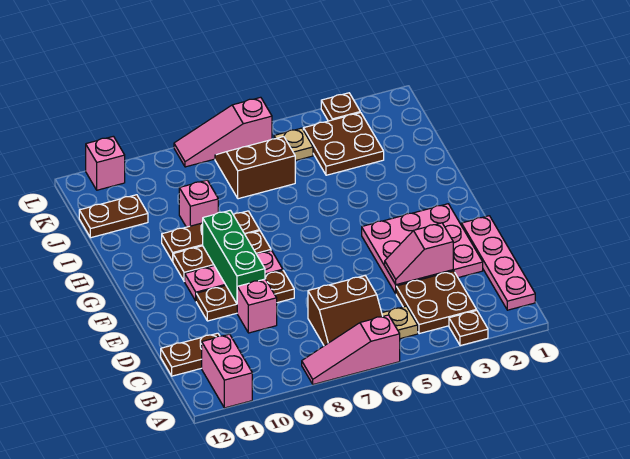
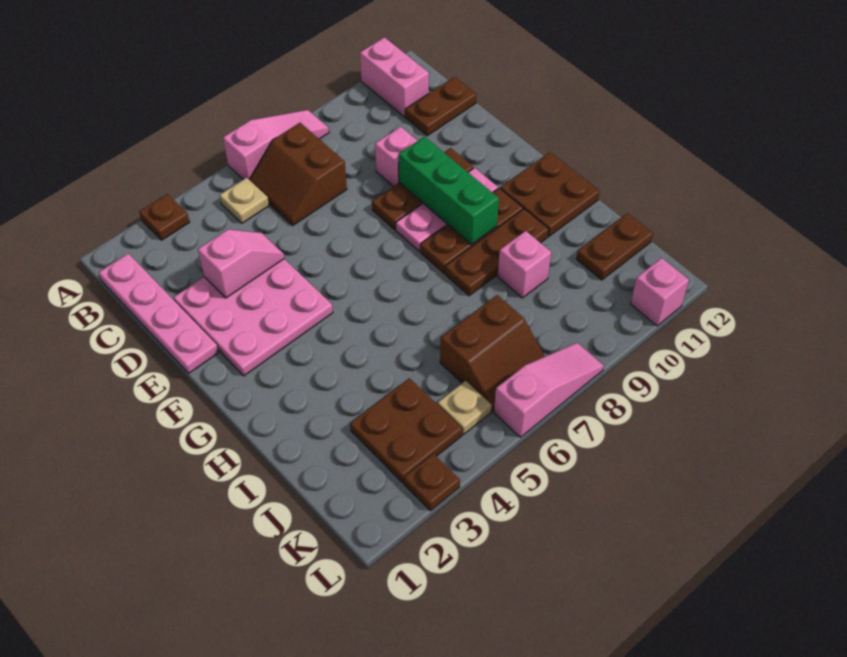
brown 2x2 plate [396,271,477,334] -> brown 2x2 plate moved to [500,152,600,236]
brown 2x2 slope [308,276,383,346] -> brown 2x2 slope turned to [249,123,347,225]

